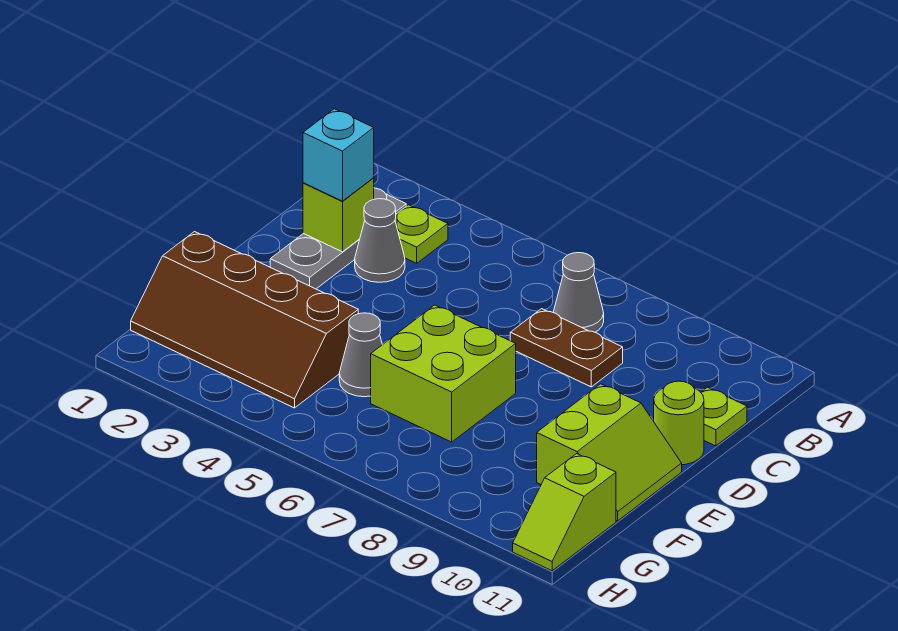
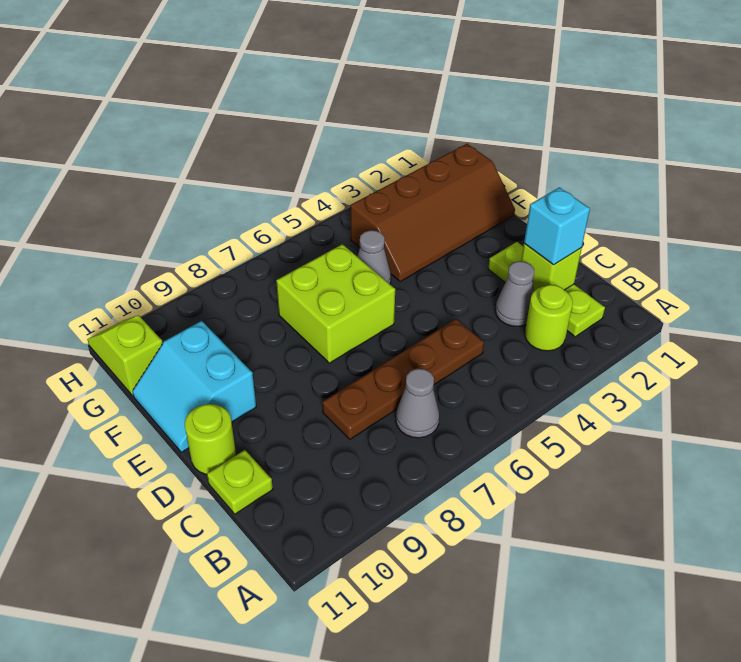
grey 1x3 plate [270,188,406,289] -> lime 1x3 plate [488,242,605,337]
lime 1x1 plate [395,205,448,263] -> lime 1x1 round brick [525,285,573,351]
brown 1x2 plate [510,309,623,387] -> brown 1x4 plate [322,319,484,439]
lime 2x2 slope [537,384,682,521] -> cyan 2x2 slope [132,321,256,452]
brown 2x4 slope [131,232,358,408] -> brown 2x4 slope turned to [350,144,515,282]

